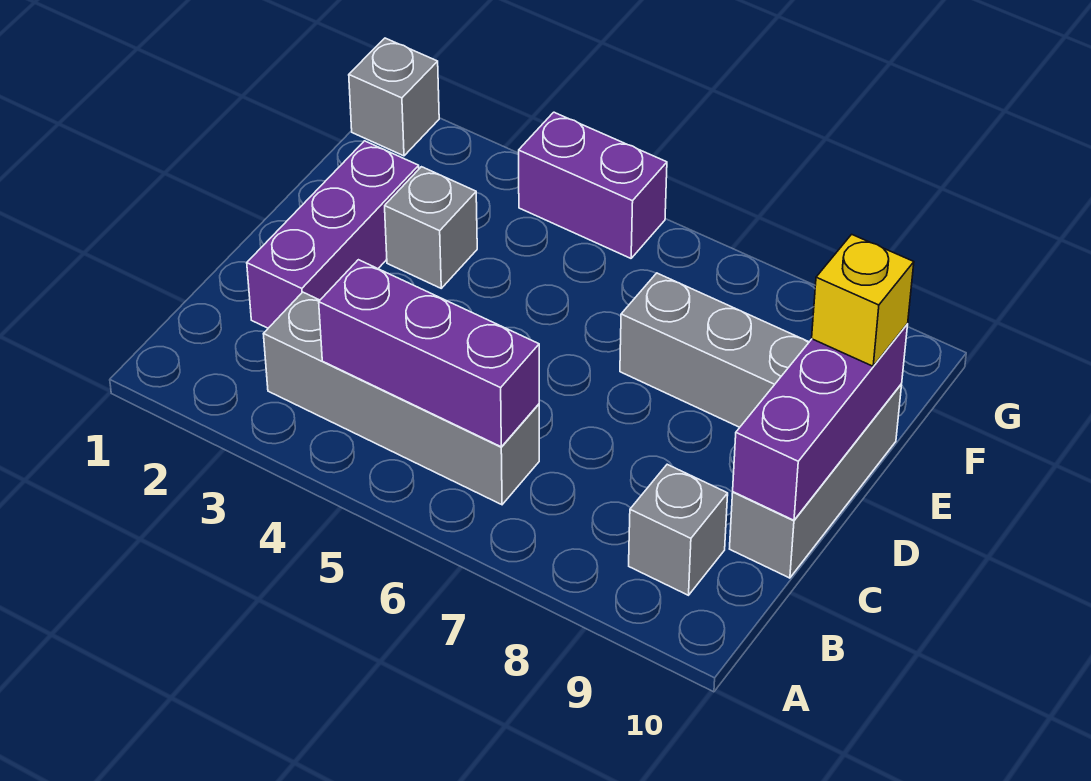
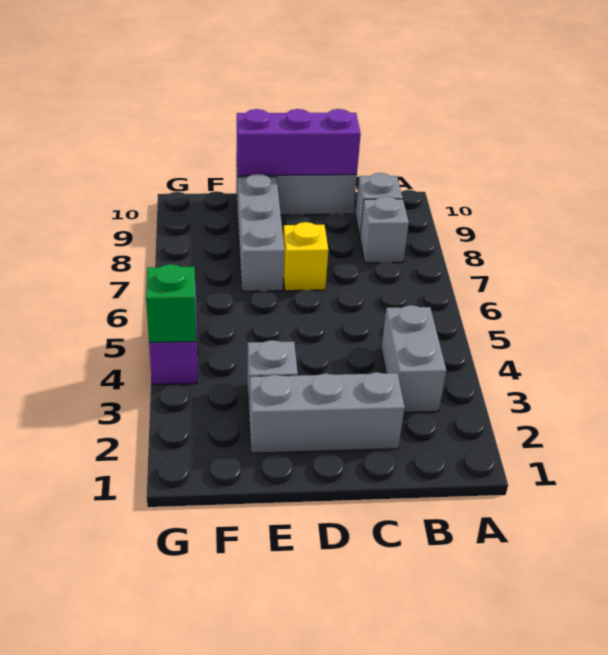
grey 1x4 brick [264,292,539,505] -> grey 1x2 brick [381,305,446,412]
purple 1x3 brick [319,260,539,447] -> none
purple 1x3 brick [247,141,419,328] -> grey 1x3 brick [249,372,405,453]
yellow 1x1 brick [812,234,914,366] -> yellow 1x1 brick moved to [283,222,328,291]
grey 1x1 brick [349,38,439,156] -> grey 1x1 brick moved to [360,196,409,263]
none -> green 1x1 brick [146,264,196,342]

